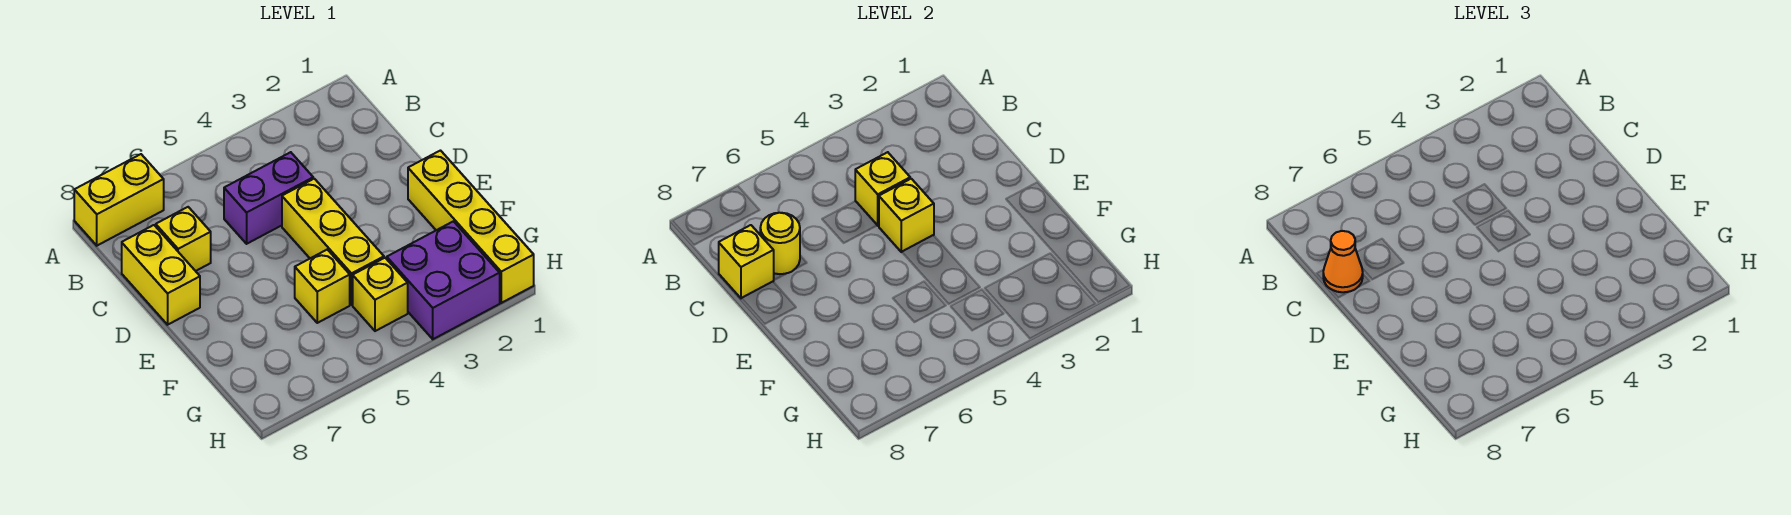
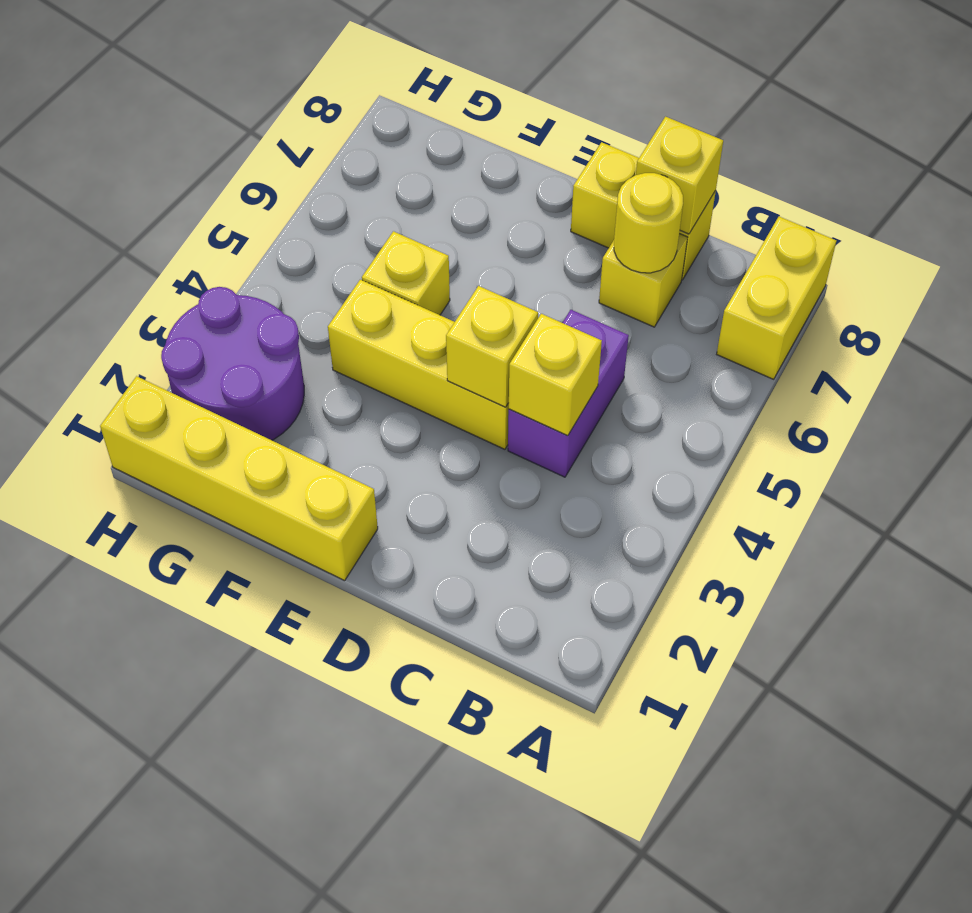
orange 1x1 cone [1323,231,1363,292] -> none
purple 2x2 brick [387,221,500,339] -> purple 2x2 round brick [161,287,304,440]
yellow 1x1 brick [353,258,408,331] -> none

